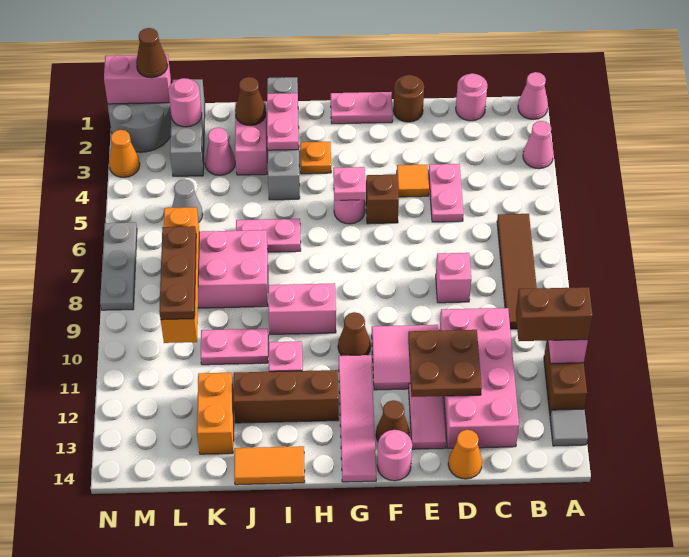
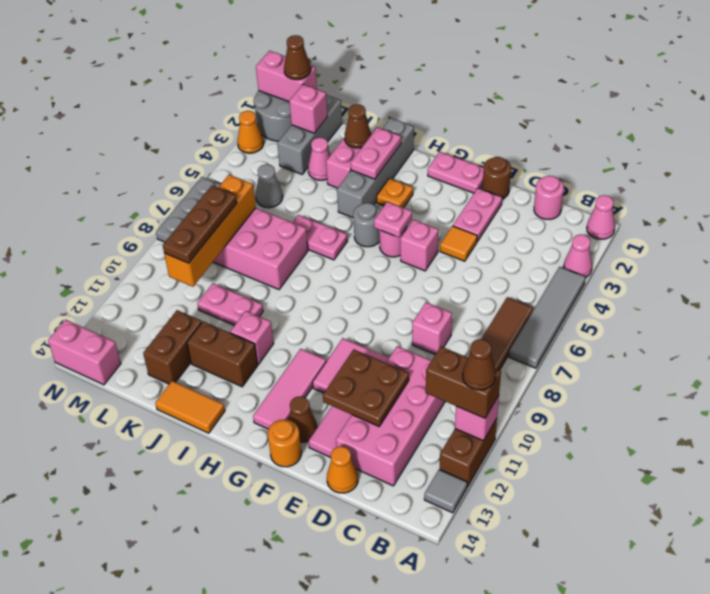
none -> grey 1x4 tile [509,267,585,368]
pink 1x2 plate [429,164,464,222] -> pink 1x2 plate moved to [453,188,502,242]
brown 1x1 brick [366,175,399,224] -> pink 1x1 brick [400,220,438,271]
pink 1x1 round brick [377,430,412,481] -> orange 1x1 round brick [268,420,301,467]
brown 1x1 cone [338,312,371,356] -> brown 1x1 cone moved to [463,339,496,390]
pink 1x4 tile [339,355,376,482] -> pink 1x3 tile [253,349,326,429]
none -> grey 1x1 round brick [353,203,380,247]
pink 1x2 brick [268,283,336,334] -> pink 1x2 brick moved to [48,320,121,385]
brown 1x3 brick [233,370,339,423] -> brown 1x2 brick [187,321,258,387]
orange 1x2 brick [197,373,234,454] -> brown 1x2 brick [143,310,202,384]
pink 1x1 round brick [168,78,202,127] -> pink 1x1 brick [289,85,327,133]

